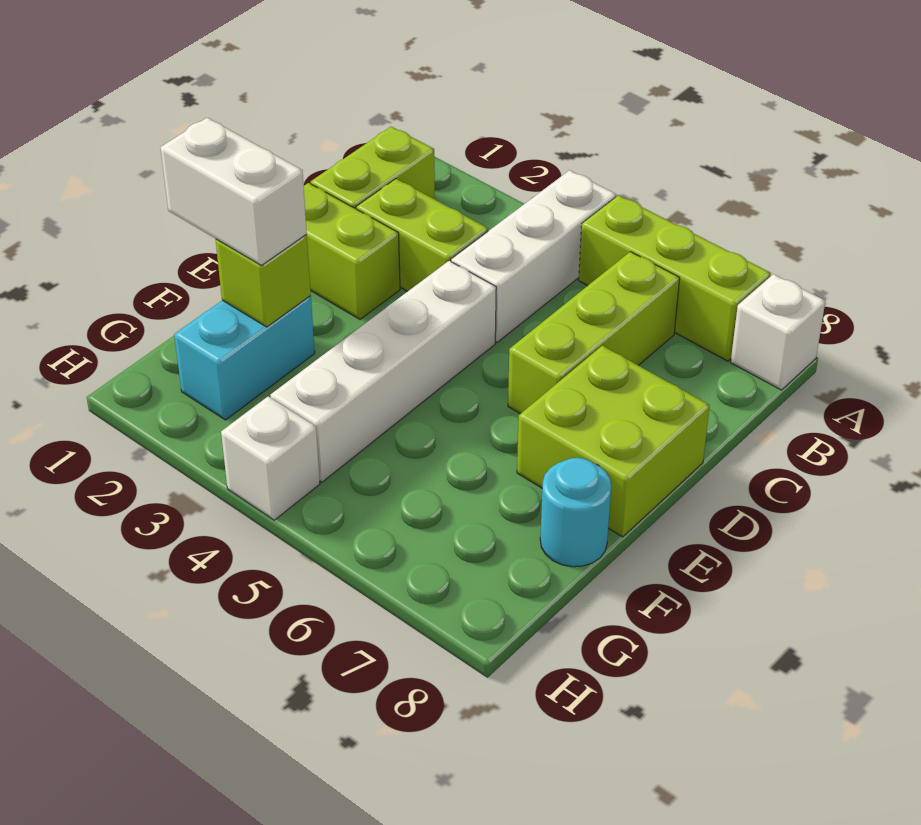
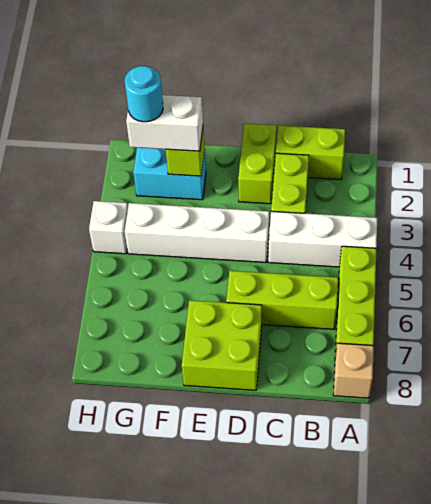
white 1x1 brick [731,274,825,390] -> tan 1x1 brick [333,343,374,398]
white 1x2 brick [160,118,307,266] -> white 1x2 brick turned to [126,95,203,151]
cyan 1x1 round brick [540,458,611,567] -> cyan 1x1 round brick moved to [125,66,163,122]

